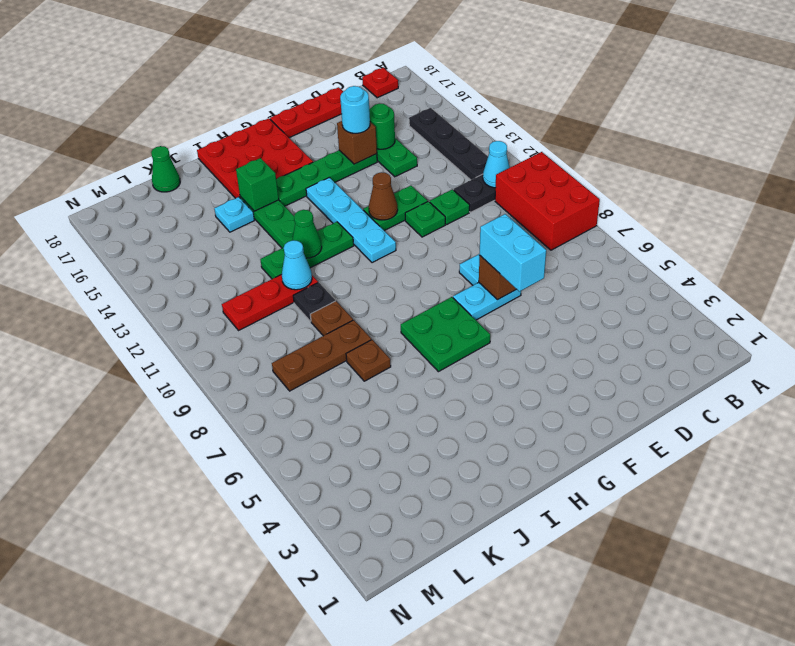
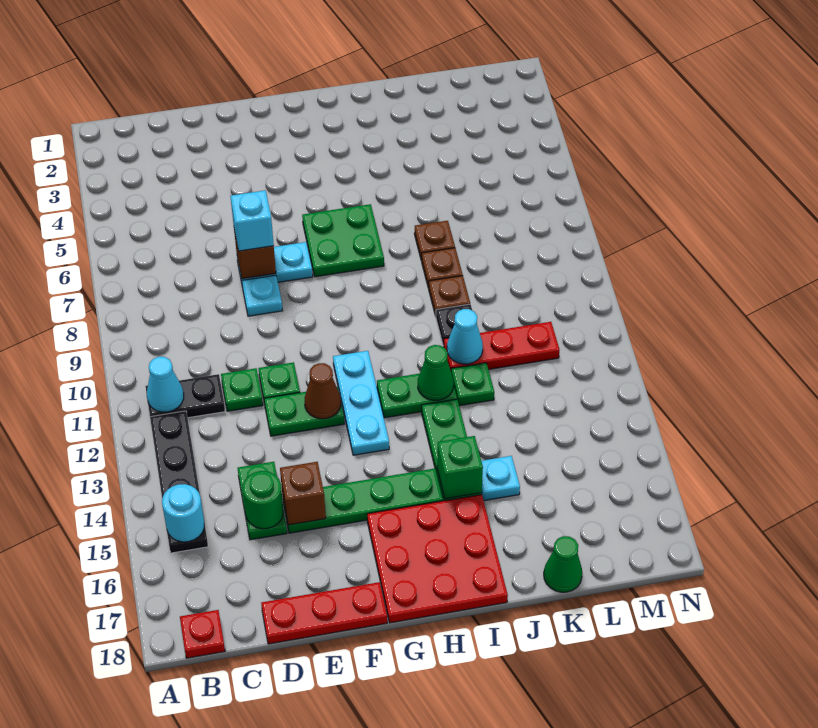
red 2x3 brick [495,152,600,250] -> none
cyan 1x2 brick [480,214,546,292] -> cyan 1x1 brick [231,190,274,251]
cyan 1x1 round brick [340,86,370,133] -> cyan 1x1 round brick moved to [162,484,204,542]
cyan 1x4 plate [306,177,396,263] -> cyan 1x3 plate [333,351,389,455]
brown 1x3 plate [272,320,371,391] -> brown 1x1 plate [422,248,463,288]

